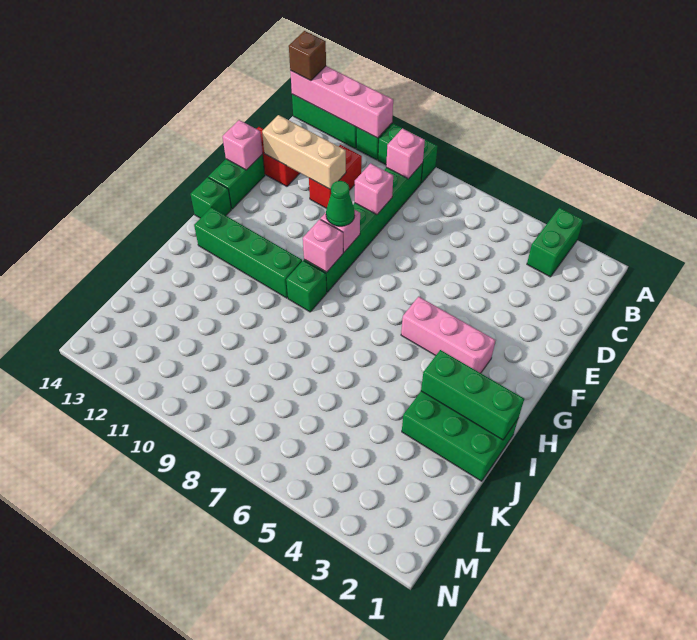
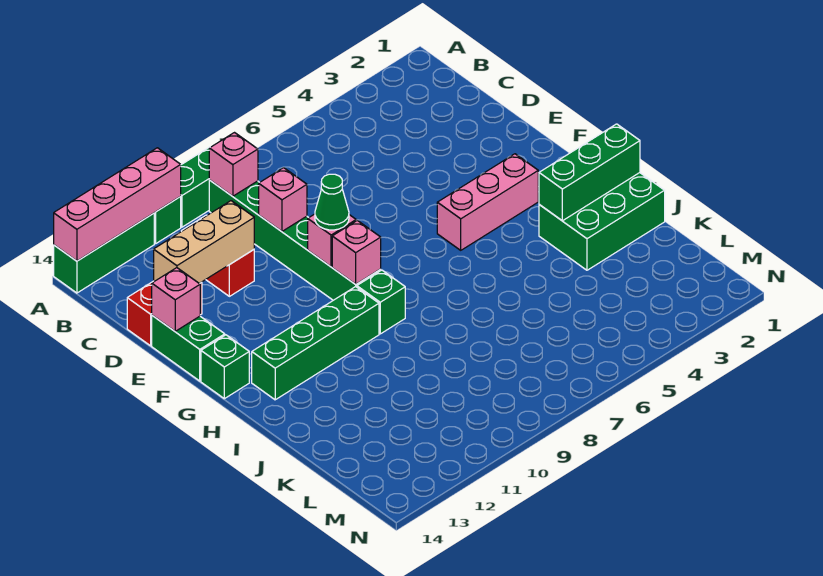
green 1x2 brick [527,208,583,277] -> none
brown 1x1 brick [289,31,326,81] -> none

